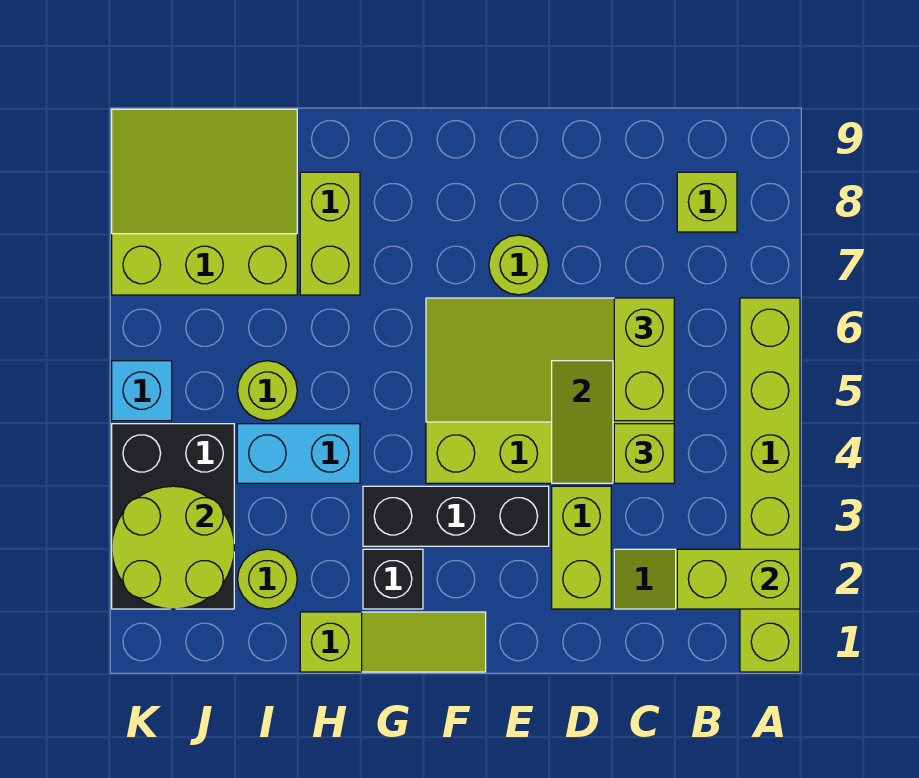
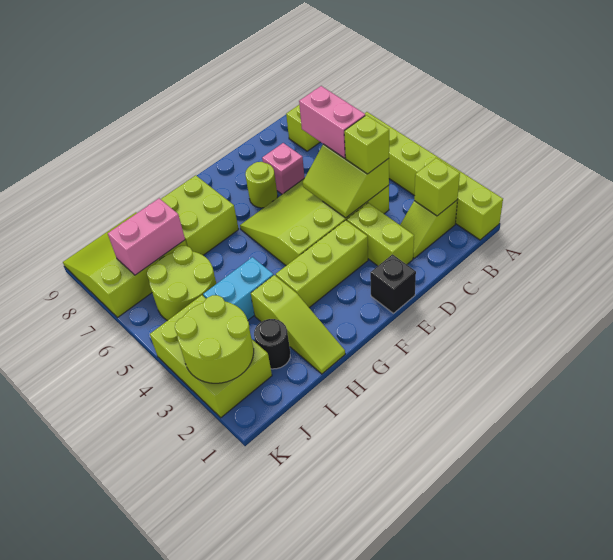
lime 1x2 brick [677,549,800,609] -> lime 1x1 brick [414,158,460,216]
lime 1x2 brick [614,298,674,421] -> pink 1x2 brick [299,86,365,158]
none -> pink 1x1 brick [262,143,305,194]
black 1x3 brick [363,486,549,546] -> lime 1x3 brick [276,220,368,308]
lime 1x3 slope [300,612,486,672] -> lime 1x3 slope turned to [251,275,345,374]
black 1x1 brick [363,549,423,609] -> black 1x1 brick moved to [370,254,416,313]
lime 1x2 brick [300,172,360,295] -> lime 2x2 brick [161,175,239,255]
lime 1x1 round brick [238,549,297,609] -> black 1x1 round brick [254,319,290,369]
lime 1x1 round brick [238,361,297,420] -> lime 2x2 round brick [147,246,216,321]
none -> pink 1x2 brick [108,198,185,275]
black 2x3 brick [112,424,234,609] -> lime 2x3 brick [150,295,272,418]
cyan 1x1 brick [112,361,172,421] -> none

